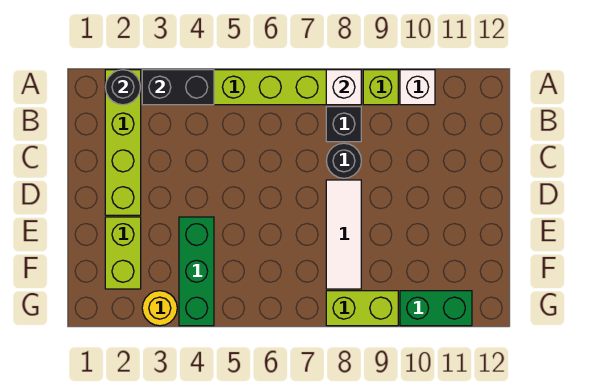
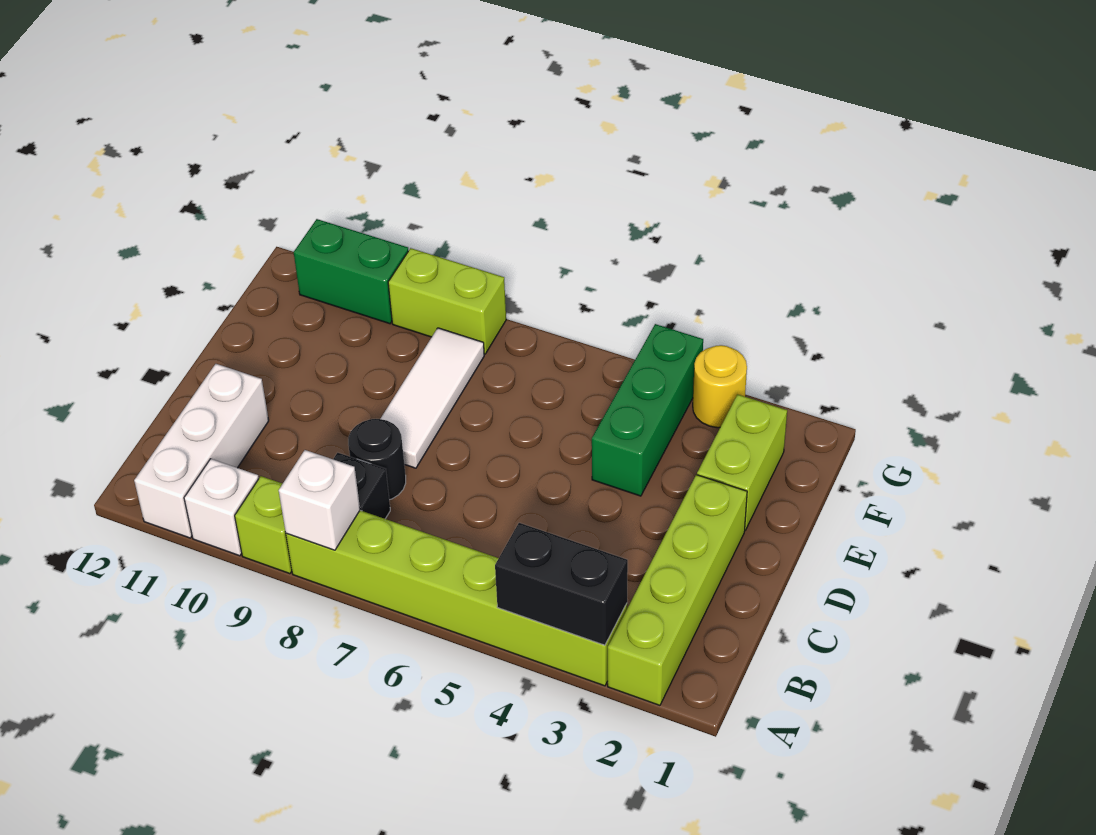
black 1x1 round brick [105,70,140,105] -> none
none -> white 1x3 brick [134,364,269,538]

